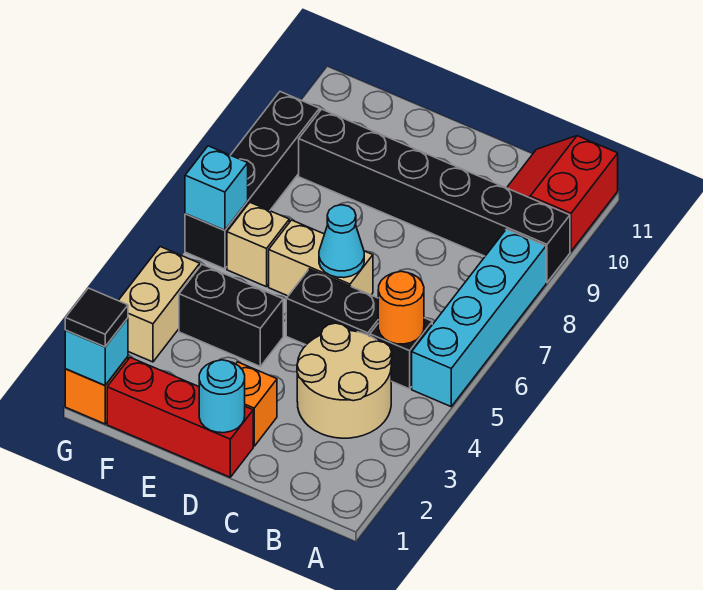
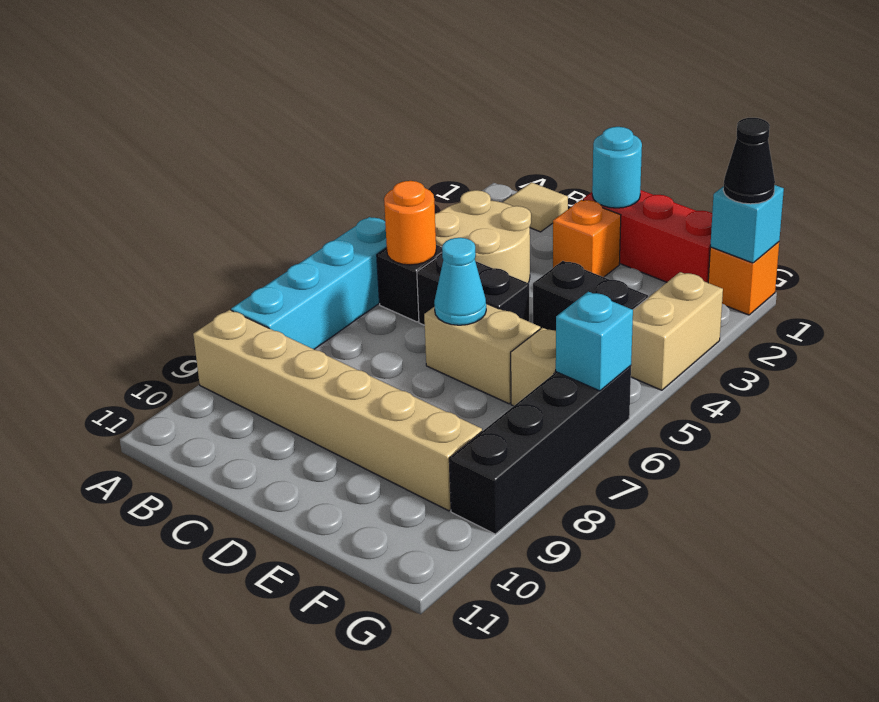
black 1x6 brick [299,109,570,283] -> tan 1x6 brick [193,310,482,511]
red 2x2 slope [507,136,618,252] -> none
none -> tan 1x1 tile [504,182,568,232]
black 1x1 tile [65,288,128,347] -> black 1x1 cone [723,118,775,204]

